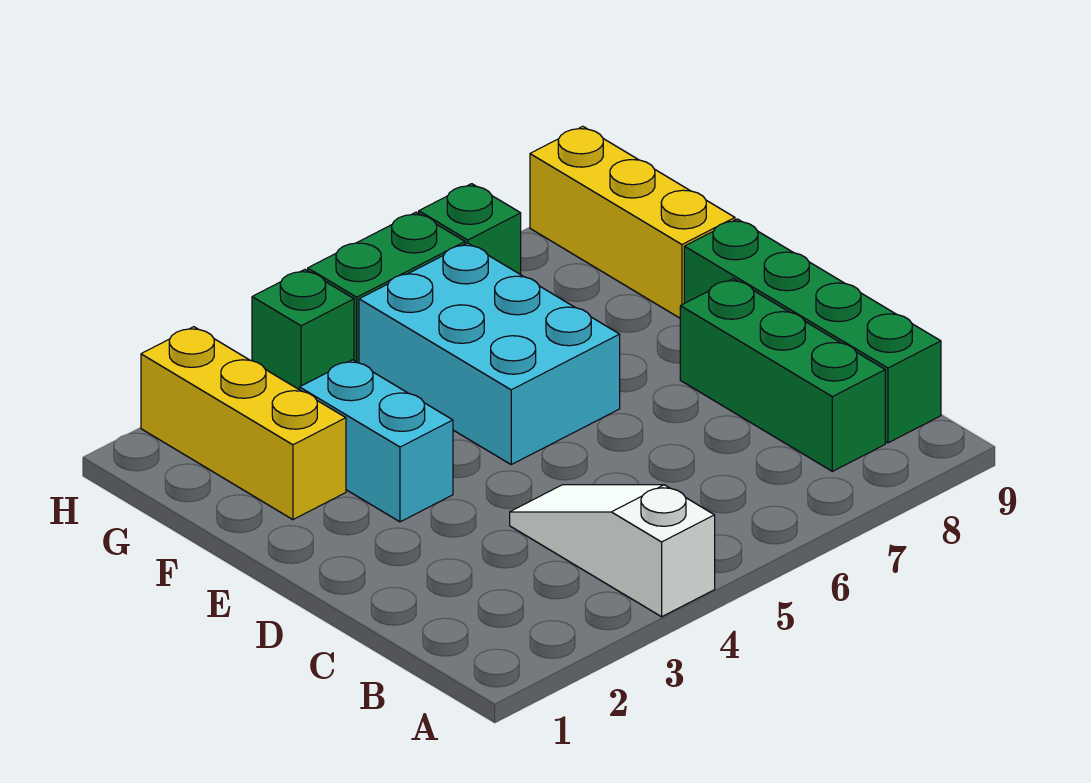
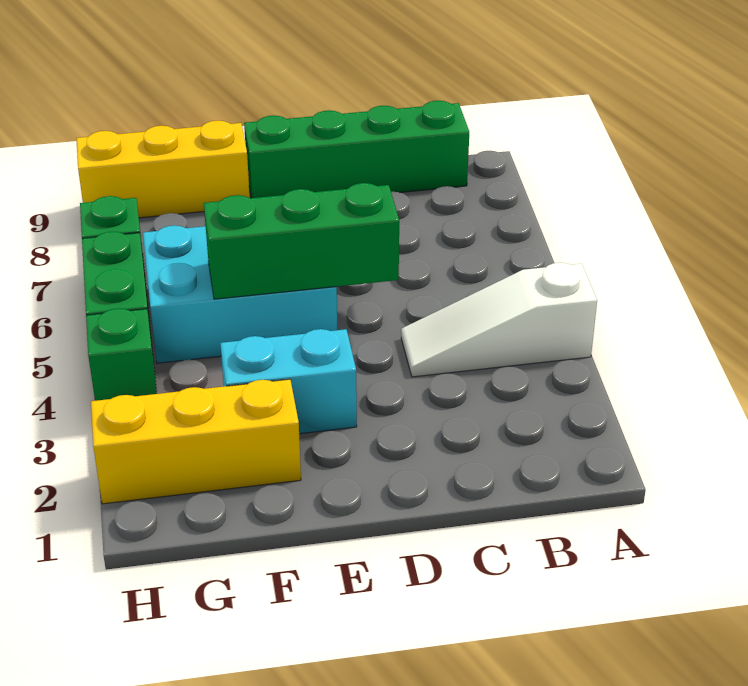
green 1x3 brick [680,279,885,471] -> green 1x3 brick moved to [204,183,399,299]

